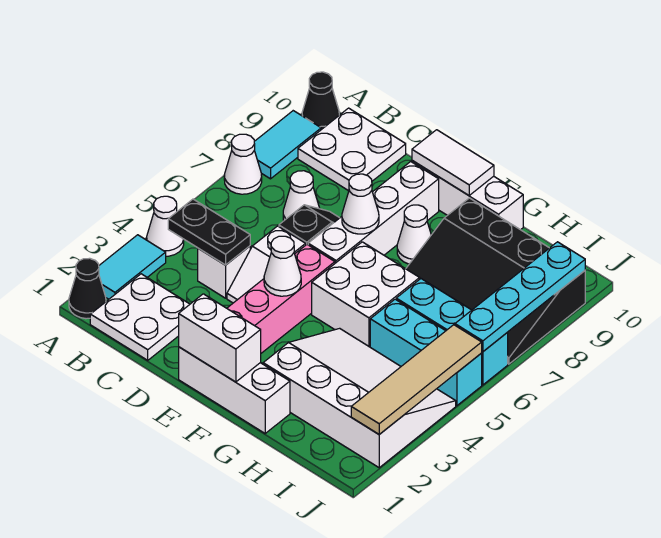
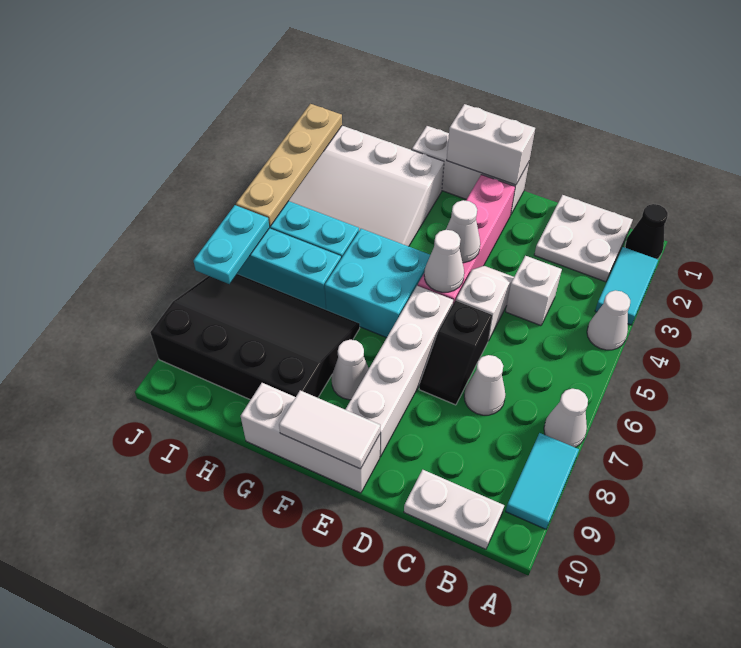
black 1x1 cone [302,72,339,130] -> none
black 1x2 plate [168,199,250,265] -> none
white 2x2 plate [298,108,406,191] -> white 1x2 plate [404,470,504,549]
white 1x1 cone [342,174,379,234] -> white 1x1 cone moved to [424,230,464,292]
white 2x2 brick [312,242,420,347] -> cyan 2x2 brick [325,229,430,338]
tan 1x4 tile [351,325,482,434] -> tan 1x4 plate [236,104,342,226]
cyan 1x4 plate [455,242,585,352] -> cyan 1x2 plate [193,205,270,284]

